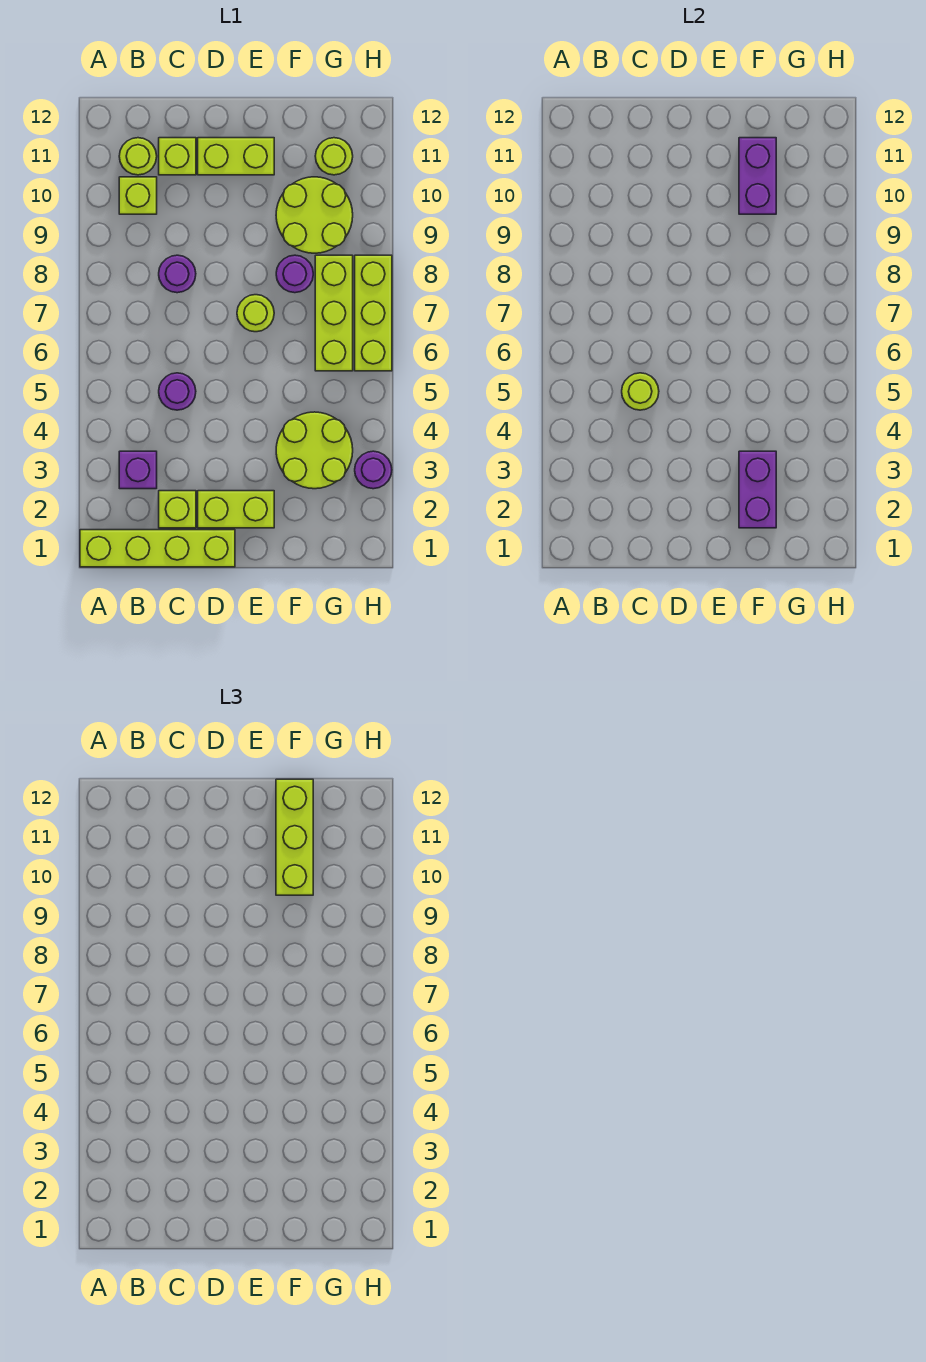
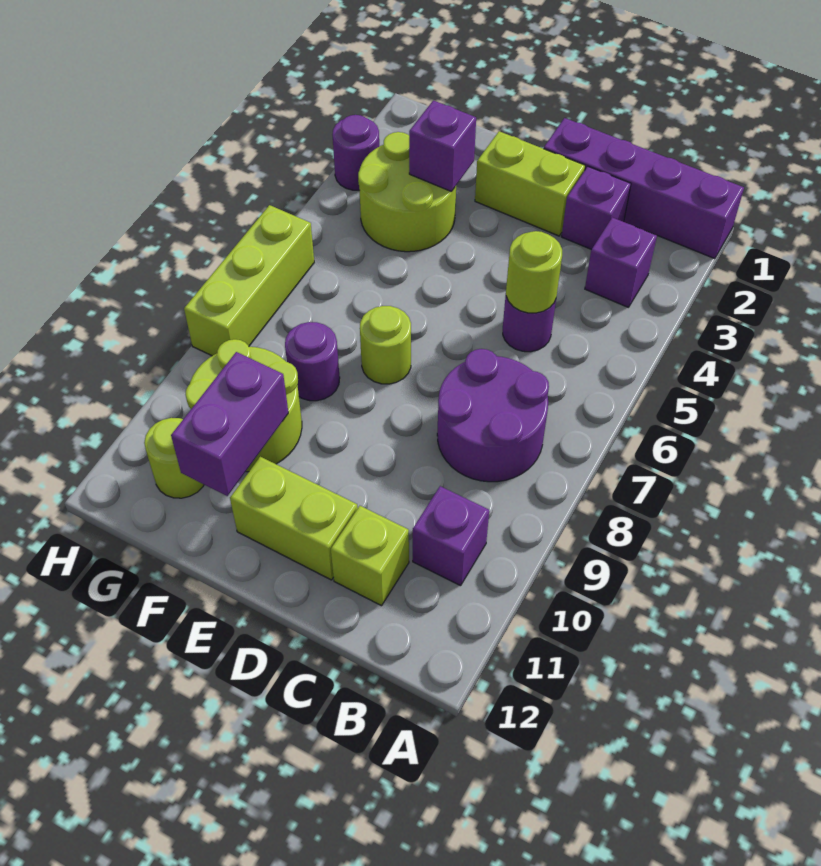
lime 1x4 brick [80,530,235,567] -> purple 1x4 brick [544,118,744,259]
lime 1x1 brick [119,177,157,214] -> purple 1x1 brick [413,486,489,586]
lime 1x1 round brick [119,138,157,175] -> none
lime 1x1 brick [159,491,196,528] -> purple 1x1 brick [562,167,631,249]
purple 1x1 round brick [159,255,196,293] -> purple 2x2 round brick [437,349,549,482]
purple 1x2 brick [739,451,776,528] -> purple 1x1 brick [409,100,476,191]
lime 1x3 brick [276,779,313,895] -> none
lime 1x3 brick [315,255,353,371] -> none

